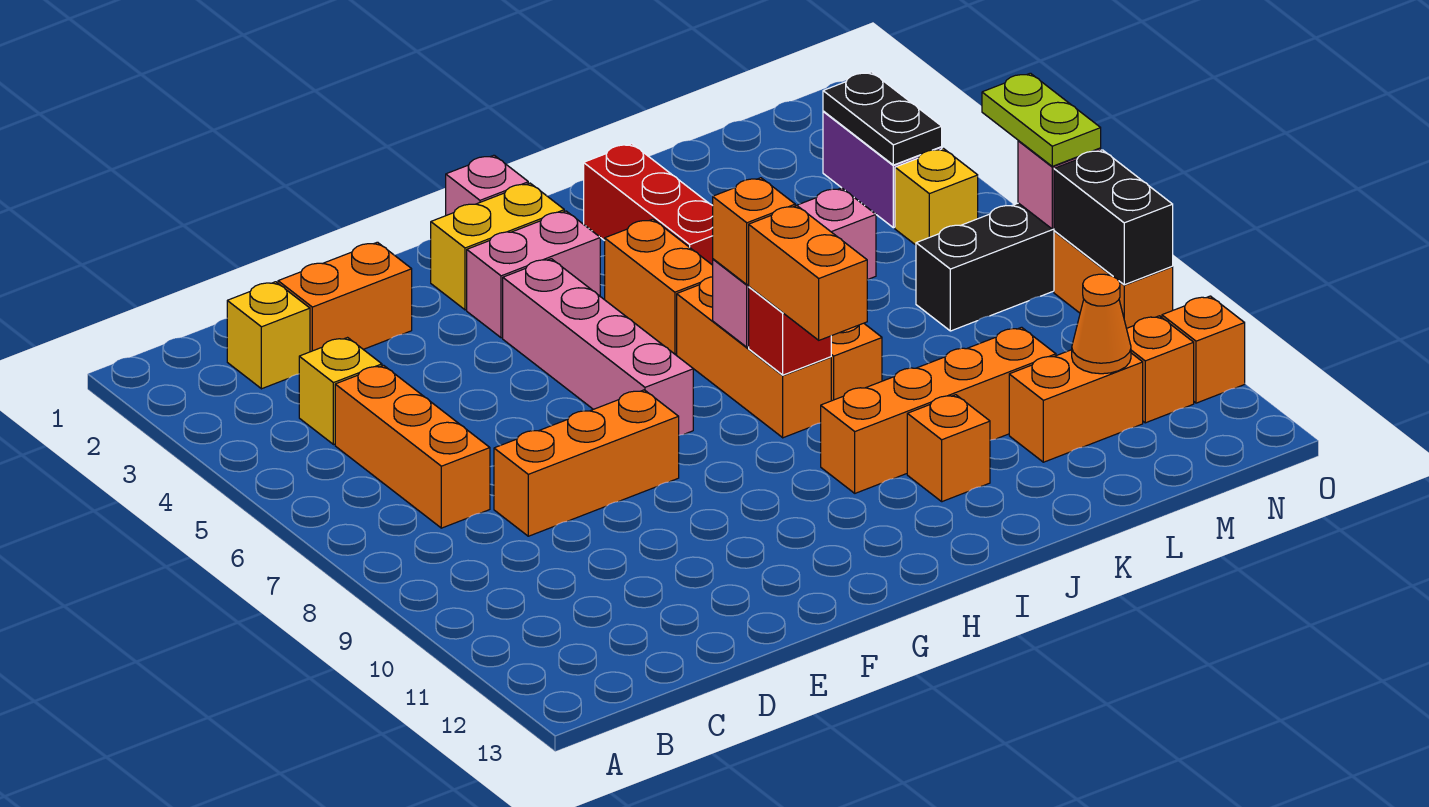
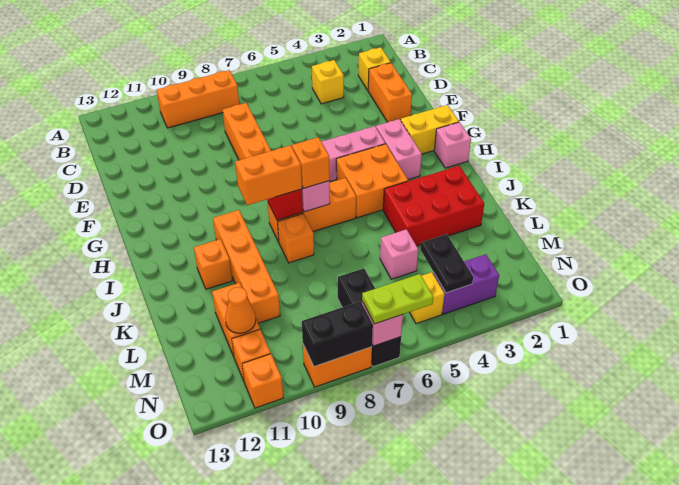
orange 1x3 brick [335,365,490,528] -> orange 1x3 brick moved to [157,70,239,128]
yellow 1x2 brick [431,183,564,310] -> yellow 1x2 brick turned to [401,105,459,154]
orange 1x2 brick [605,219,713,354] -> orange 2x2 brick [336,144,408,218]
red 1x3 brick [584,144,713,265] -> red 2x3 brick [383,166,484,246]
black 1x2 plate [823,72,942,165] -> black 1x2 plate turned to [420,234,473,293]

